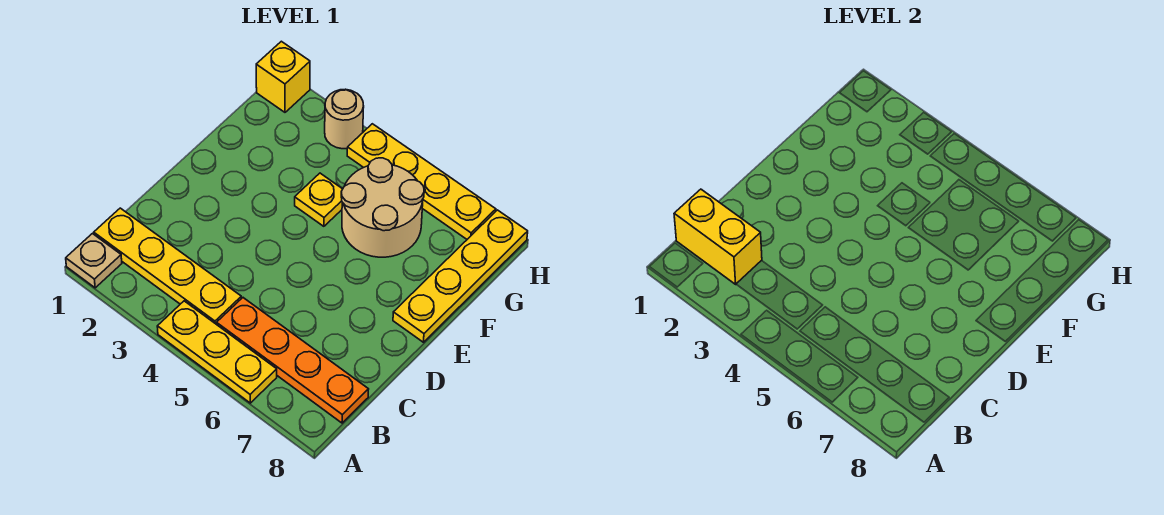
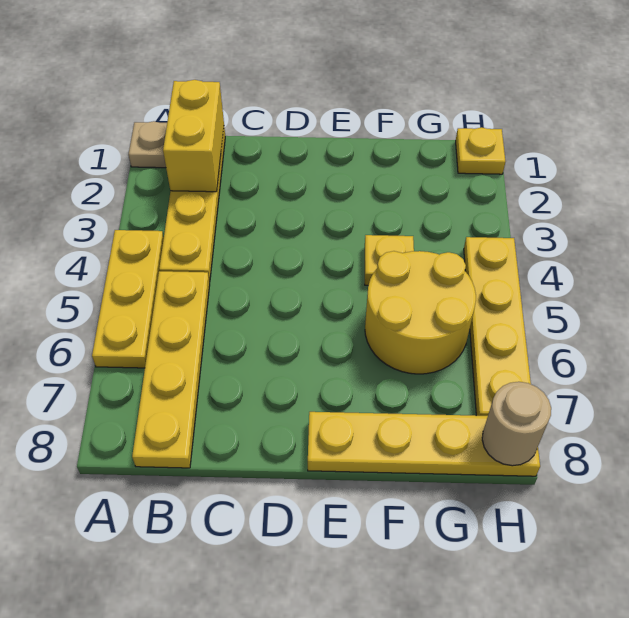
orange 1x4 plate [217,298,369,423] -> yellow 1x4 plate [132,271,210,468]
tan 2x2 round brick [341,158,424,257] -> yellow 2x2 round brick [365,251,476,374]
yellow 1x1 brick [256,41,310,112] -> yellow 1x1 plate [456,127,506,174]
tan 1x1 round brick [325,89,364,149] -> tan 1x1 round brick moved to [482,382,551,466]

